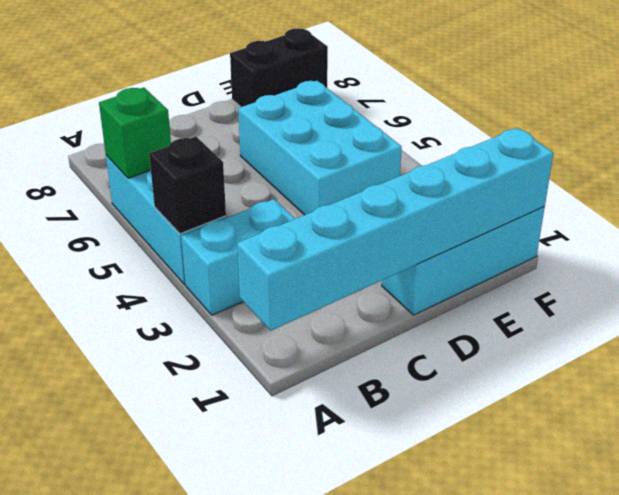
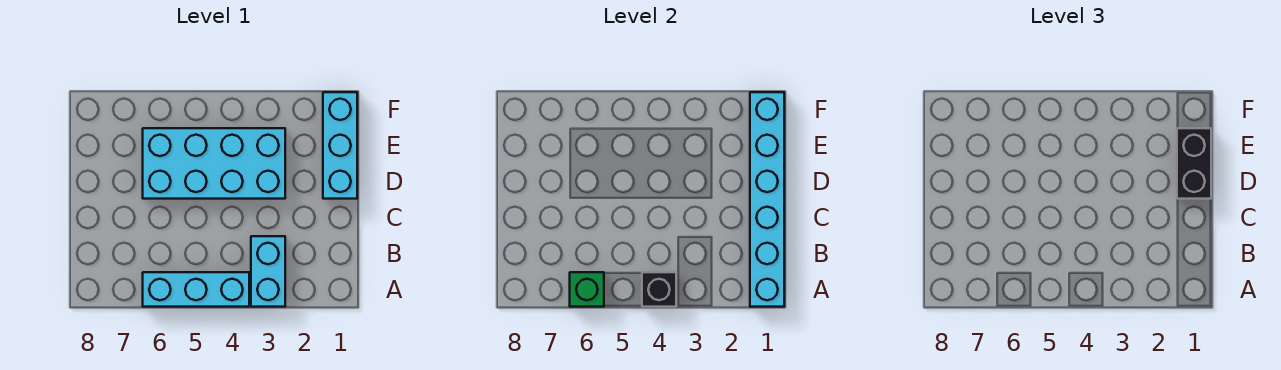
cyan 2x3 brick [238,81,402,215] -> cyan 2x4 brick [143,128,285,199]
black 1x2 brick [230,28,328,107] -> black 1x2 brick moved to [1177,128,1211,199]

